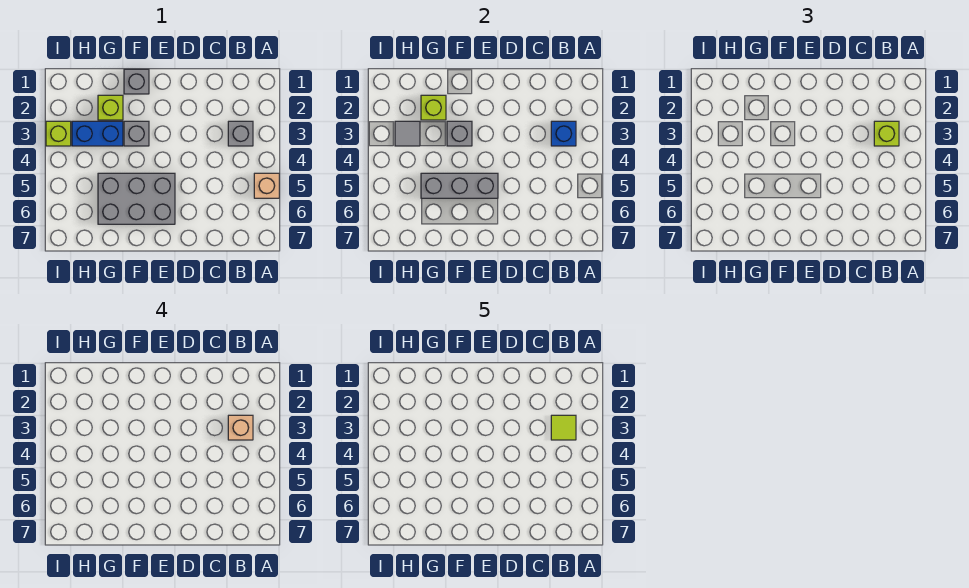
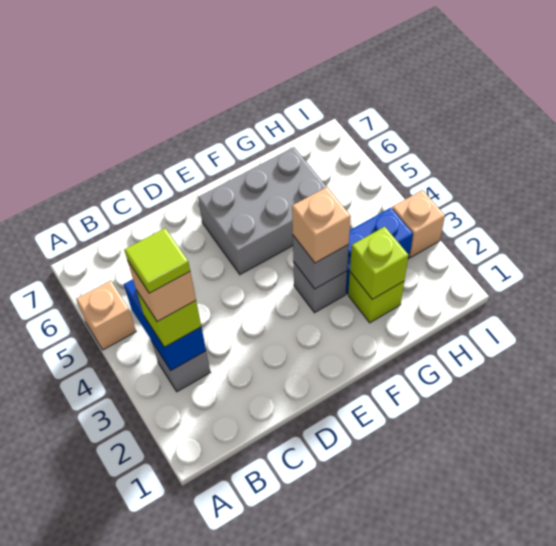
blue 1x1 brick [551,121,576,146] -> blue 1x2 brick [124,279,206,370]
grey 1x3 brick [421,173,498,198] -> none
grey 1x1 brick [124,69,149,94] -> none
none -> tan 1x1 brick [292,187,351,263]
grey 1x1 tile [395,121,420,146] -> none
lime 1x1 brick [46,121,71,146] -> tan 1x1 brick [392,190,445,257]

